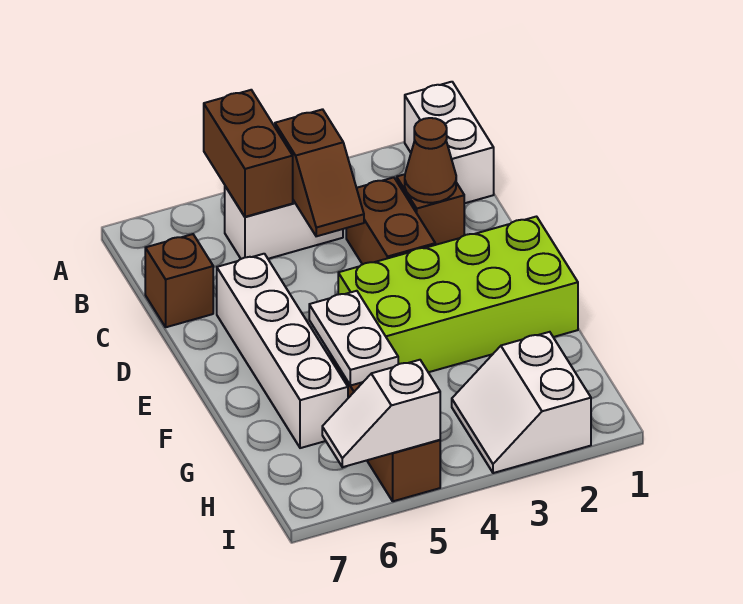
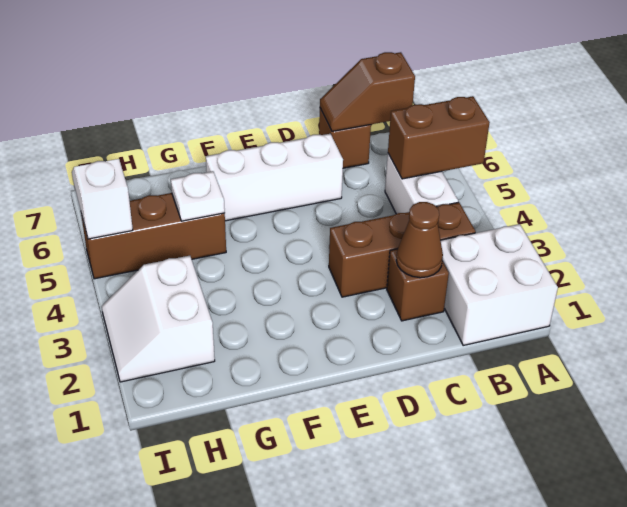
white 1x2 brick [405,82,494,203] -> white 2x2 brick [441,224,558,345]
brown 1x2 slope [275,109,364,236] -> brown 1x2 slope moved to [320,52,415,131]
brown 1x2 brick [346,177,435,264] -> brown 1x3 brick [329,202,476,297]
white 1x4 brick [217,254,348,448] -> white 1x3 brick [206,134,343,221]
lime 2x4 brick [338,217,578,372] -> none
white 1x2 plate [309,291,398,386] -> white 1x1 plate [171,171,225,221]
white 2x2 slope [452,332,591,473] -> white 2x2 slope turned to [102,256,215,382]

